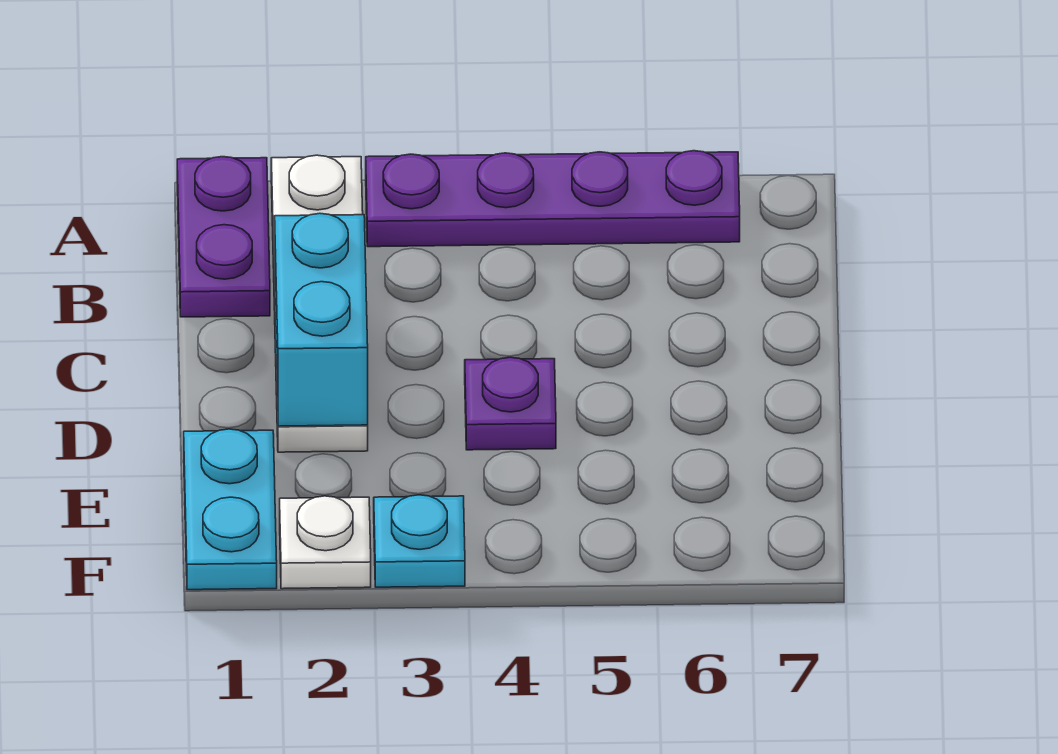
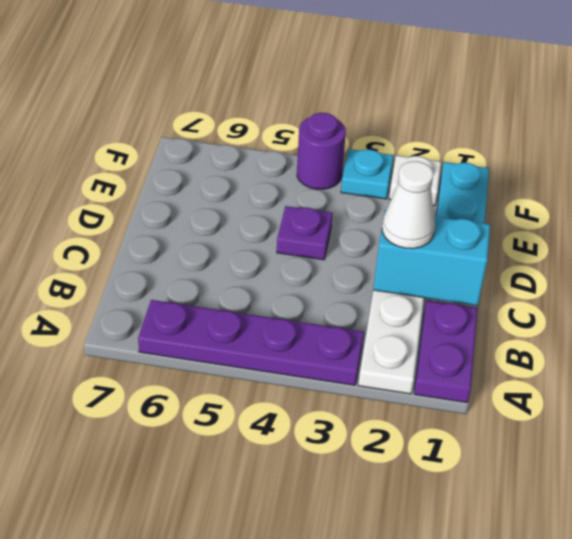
cyan 1x2 brick [275,213,368,426] -> cyan 1x2 brick turned to [373,210,490,305]
none -> white 1x1 cone [382,161,435,249]
none -> purple 1x1 round brick [297,113,346,189]

